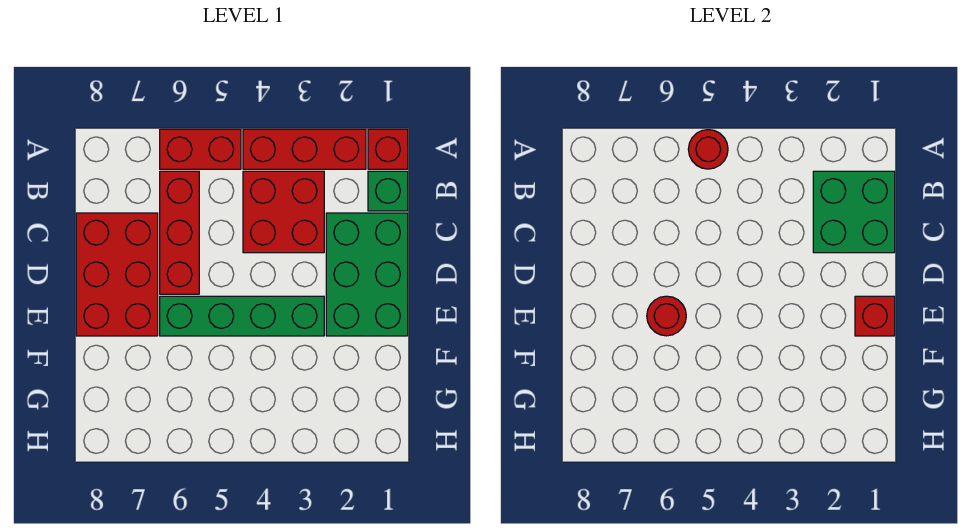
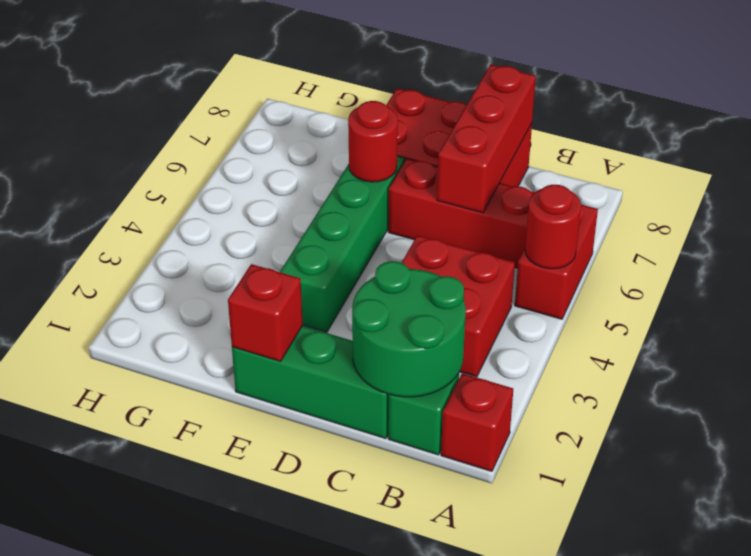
red 1x3 brick [243,129,366,169] -> red 1x3 brick moved to [437,65,536,213]
green 2x2 brick [813,171,895,253] -> green 2x2 round brick [352,261,466,397]
green 2x3 brick [326,213,408,336] -> green 1x3 brick [232,326,389,439]

